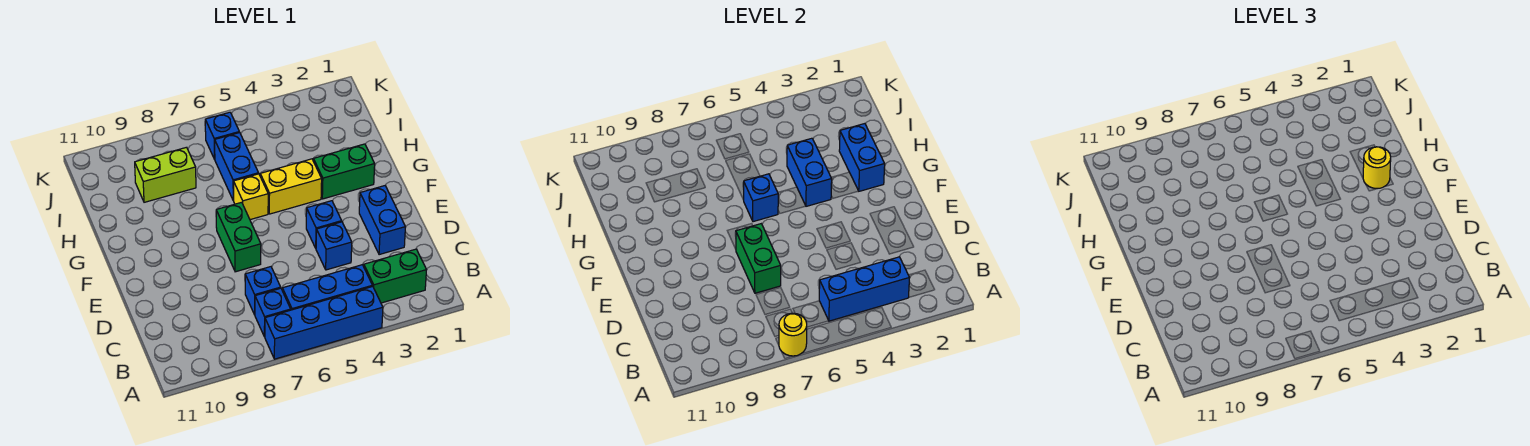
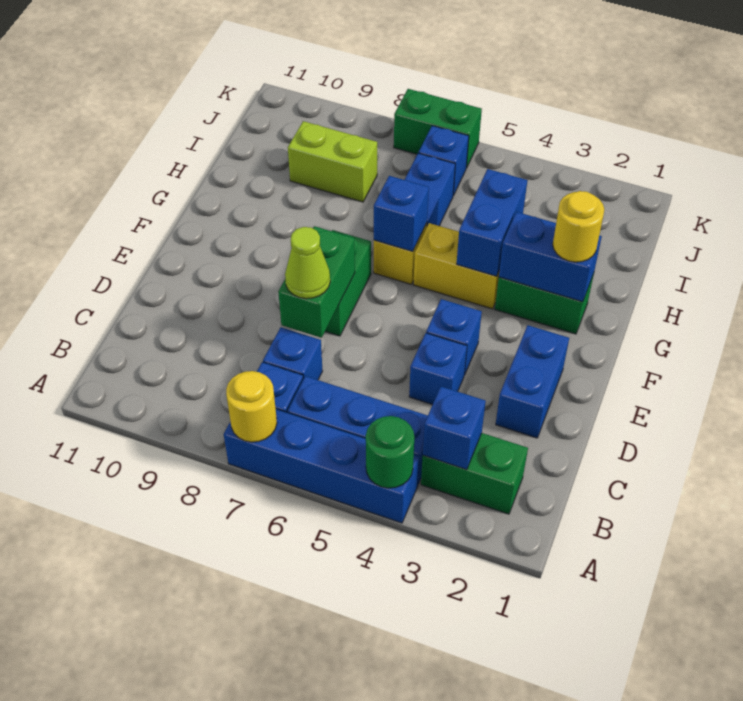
none -> green 1x1 round brick [366,416,414,488]
blue 1x3 brick [819,257,909,321] -> blue 1x1 brick [423,387,486,470]
none -> lime 1x1 cone [285,227,330,299]
blue 1x2 brick [839,124,885,191] -> blue 1x2 brick turned to [499,212,602,302]
none -> green 1x2 brick [394,89,482,168]

